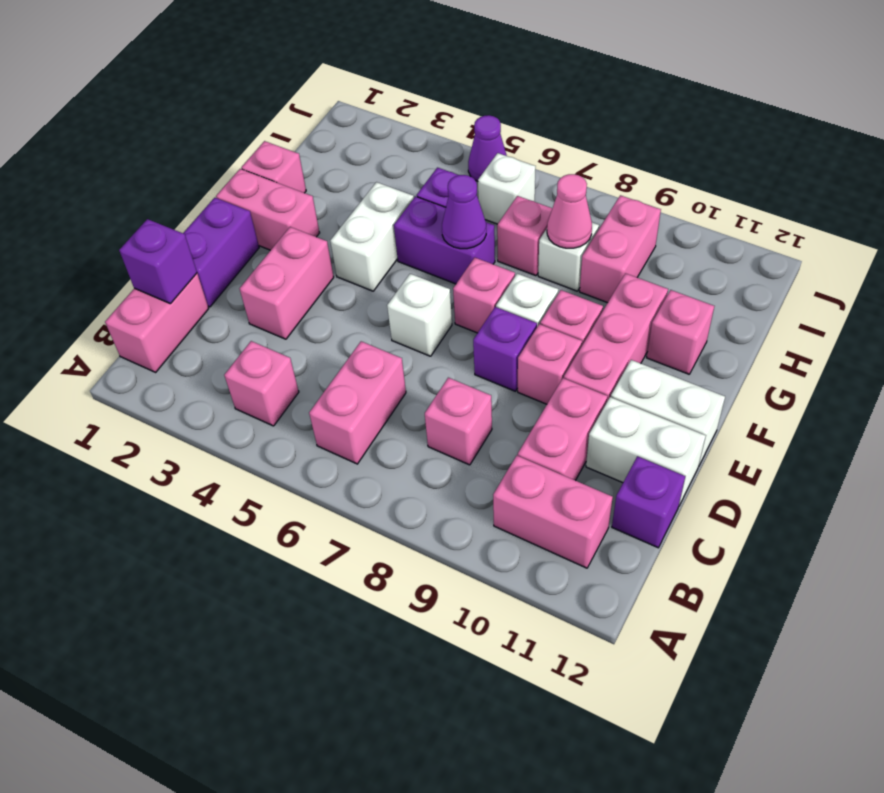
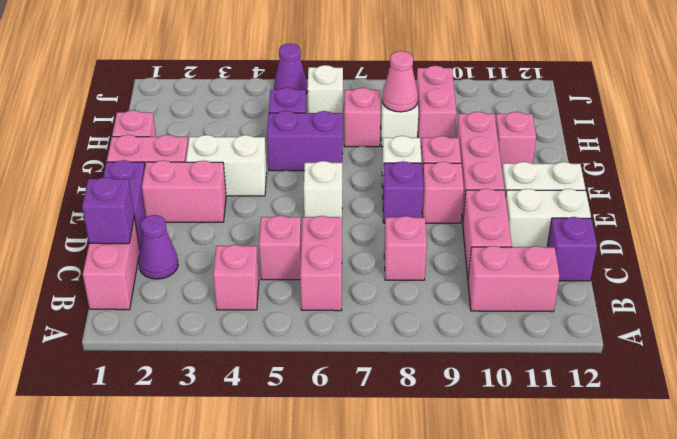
pink 1x2 brick [240,227,334,339] -> pink 1x2 brick turned to [142,160,226,222]
white 1x2 brick [330,182,414,291] -> white 1x2 brick turned to [186,135,267,196]
pink 1x1 brick [453,258,515,333] -> pink 1x1 brick moved to [259,216,301,280]
purple 1x1 cone [442,175,486,249] -> purple 1x1 cone moved to [138,215,178,279]

